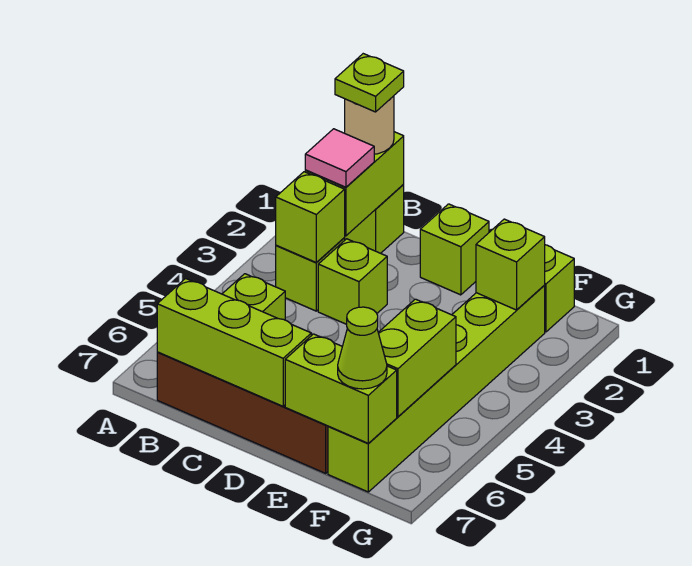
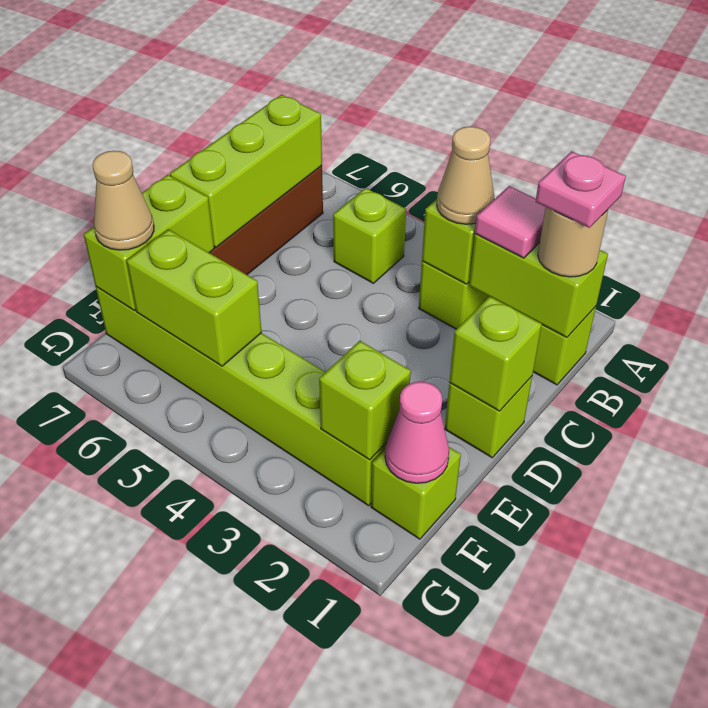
lime 1x1 plate [335,54,404,112] -> pink 1x1 plate [535,151,626,228]
none -> tan 1x1 cone [437,126,494,224]
lime 1x1 brick [318,239,387,324] -> lime 1x1 brick moved to [449,297,542,411]
none -> pink 1x1 cone [385,382,449,483]
lime 1x1 cone [338,307,387,389] -> tan 1x1 cone [93,151,154,250]

